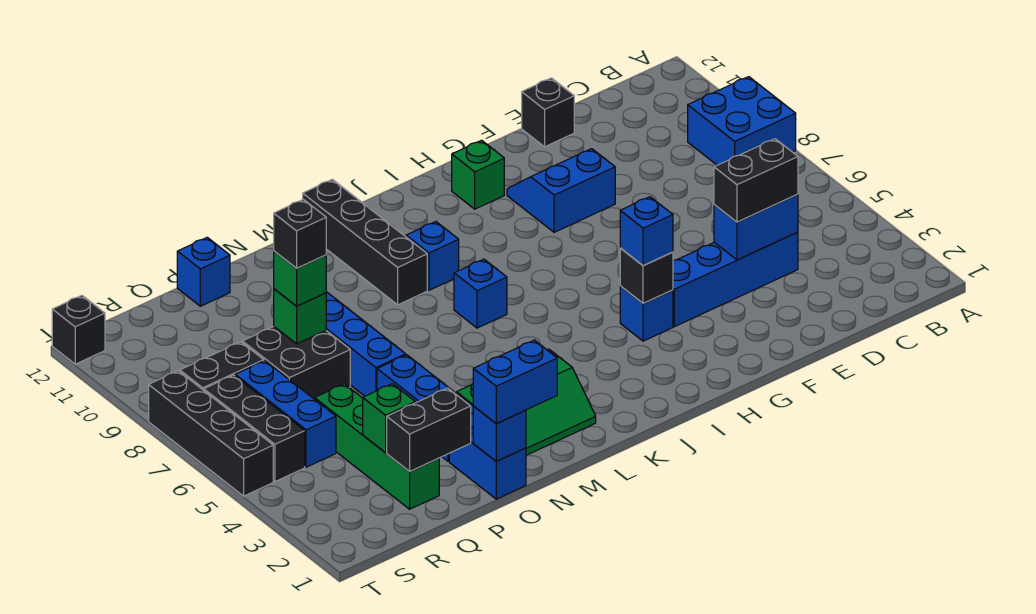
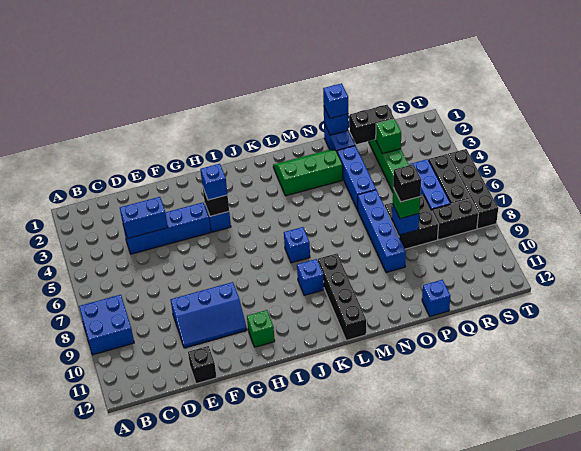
black 1x2 brick [714,139,798,222] -> none
blue 2x2 slope [507,149,615,232] -> blue 2x3 slope [171,282,247,348]
blue 1x2 brick [473,340,557,424] -> blue 1x1 brick [323,83,348,118]
green 1x1 brick [274,289,326,344] -> blue 1x1 brick [392,206,419,235]
black 1x1 brick [52,296,105,364] -> none

